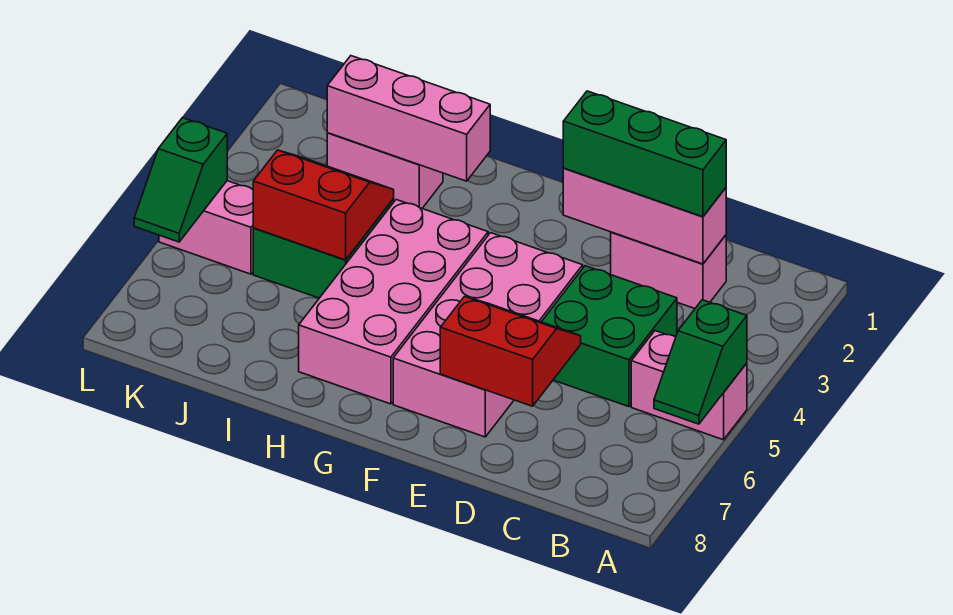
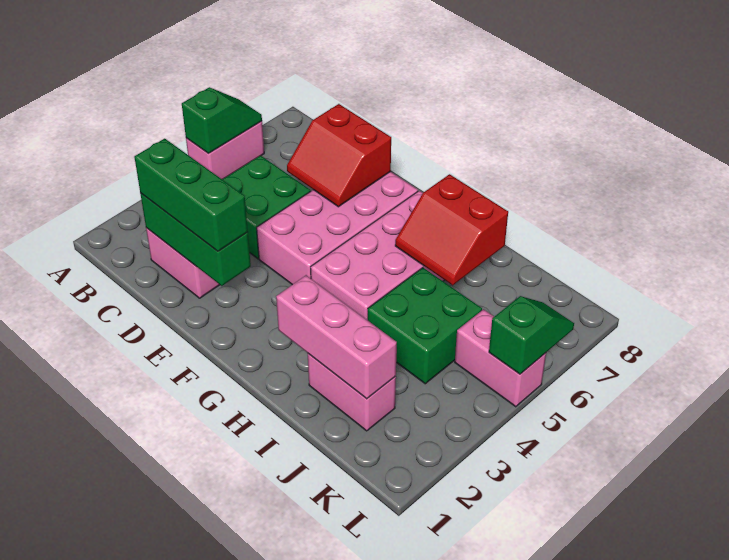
pink 1x2 brick [631,331,747,440] -> pink 1x2 brick turned to [186,121,264,179]
pink 1x3 brick [563,168,726,264] -> green 1x3 brick [140,193,251,286]
red 2x2 slope [253,150,394,260] -> red 2x2 slope moved to [395,174,508,285]

